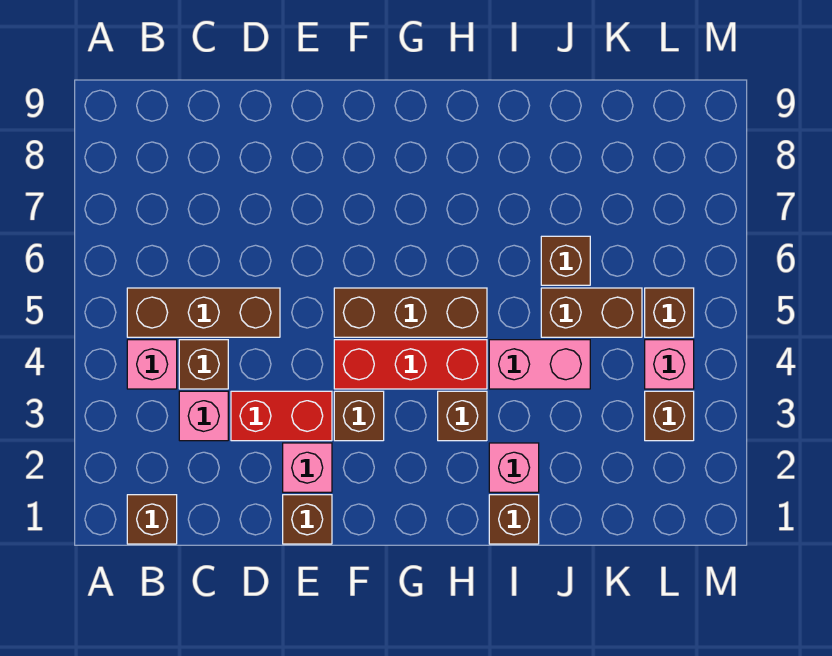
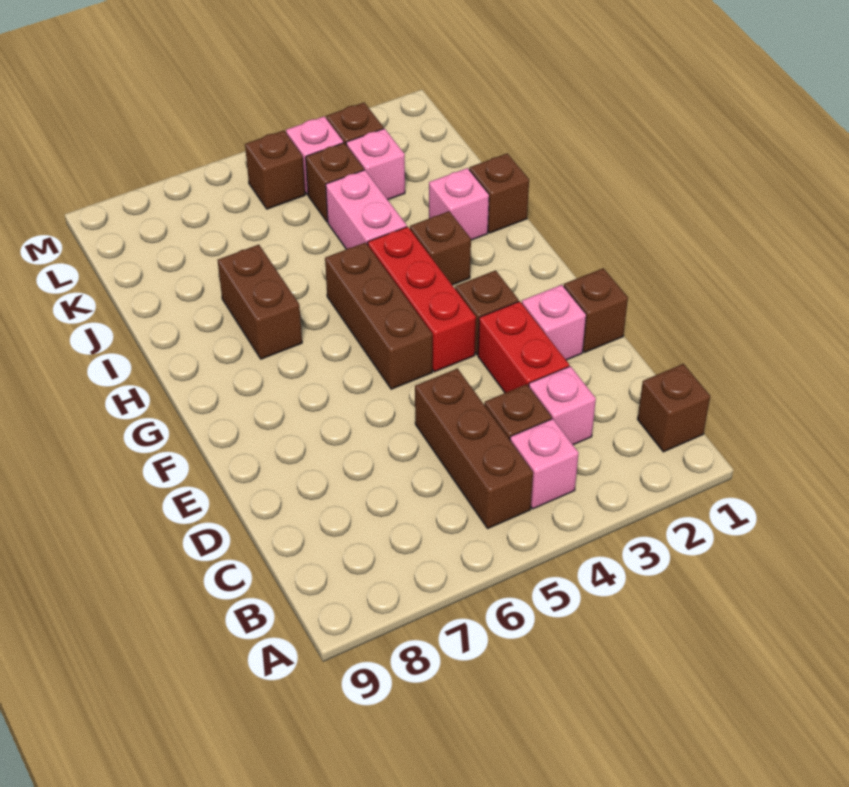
brown 1x2 brick [541,288,642,337] -> brown 1x2 brick moved to [218,245,302,359]
brown 1x1 brick [541,236,590,285] -> brown 1x1 brick moved to [306,143,364,222]
none -> pink 1x1 brick [346,129,405,200]

